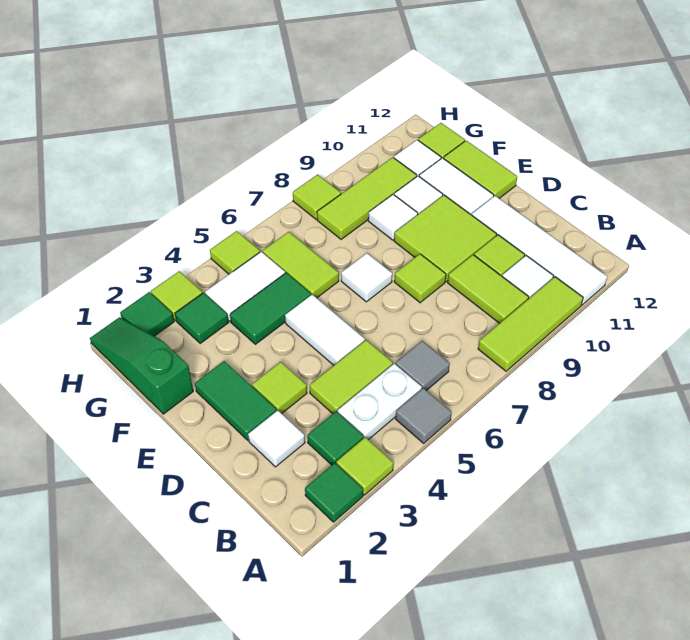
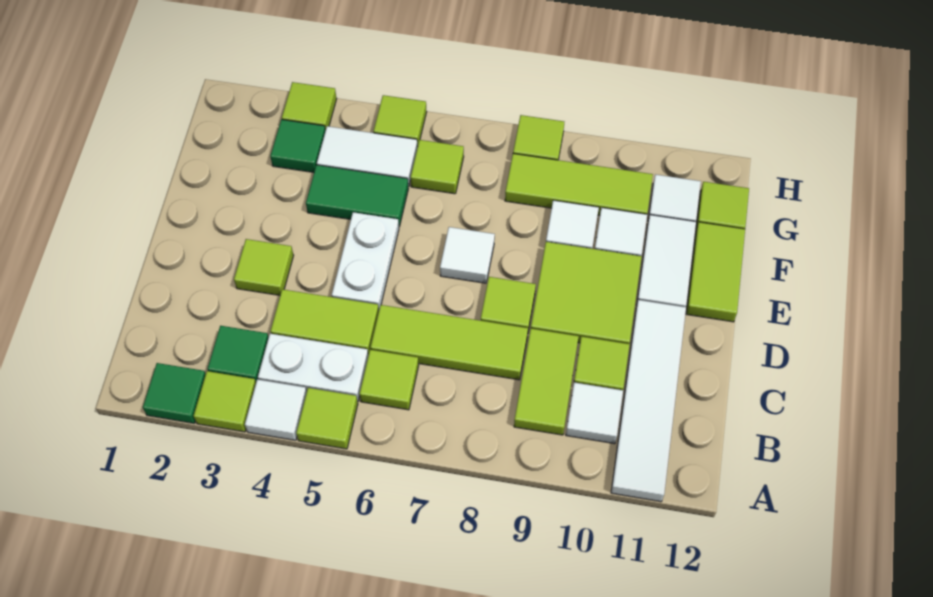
grey 1x1 tile [396,388,452,443] -> lime 1x1 tile [296,388,358,449]
lime 1x3 tile [478,277,583,371] -> lime 1x3 tile moved to [370,305,528,380]
grey 1x1 tile [396,341,450,391] -> lime 1x1 tile [360,350,419,410]
white 1x1 tile [248,410,305,467] -> white 1x1 tile moved to [245,379,307,440]
green 1x2 tile [195,361,277,440] -> none
white 1x2 tile [285,295,365,365] -> white 1x2 plate [332,212,399,308]
green 1x3 slope [90,317,193,414] -> none
lime 1x2 tile [263,232,339,298] -> lime 1x1 tile [411,140,464,194]
green 1x1 tile [120,292,174,336] -> none

